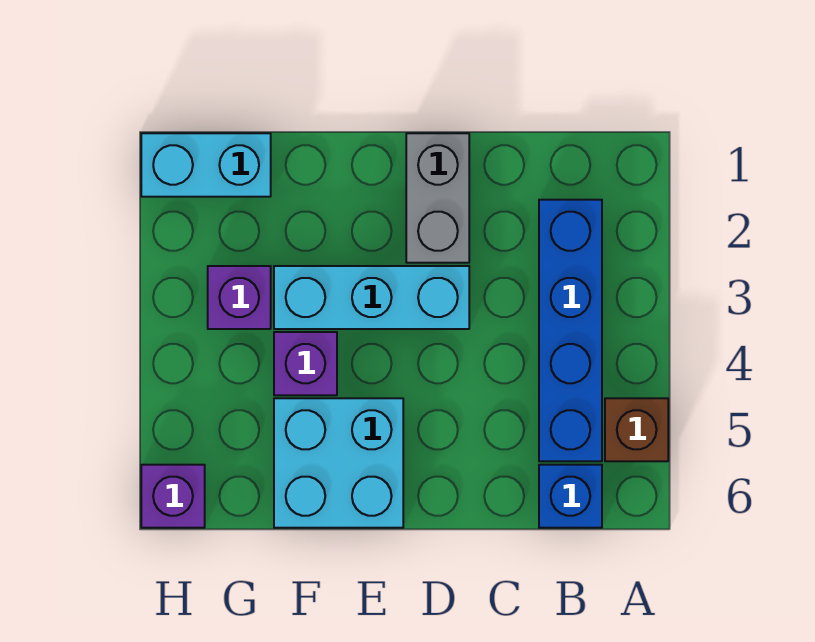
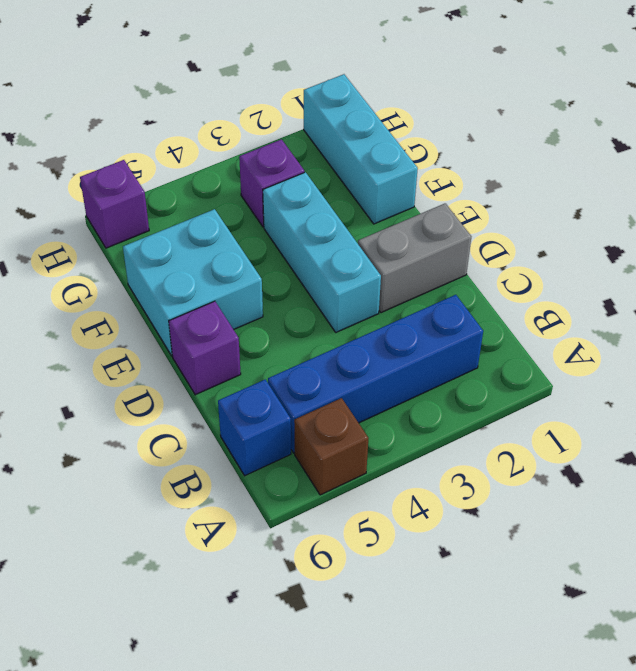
purple 1x1 brick [274,332,337,395] -> purple 1x1 brick moved to [169,301,241,395]
cyan 1x2 brick [141,133,271,197] -> cyan 1x3 brick [304,74,418,224]

